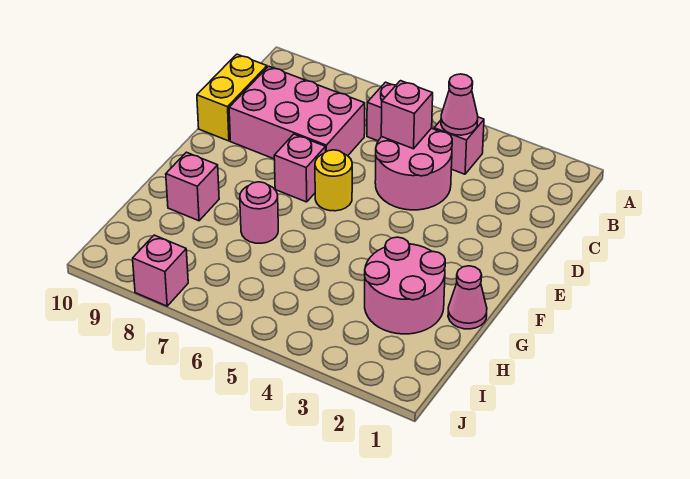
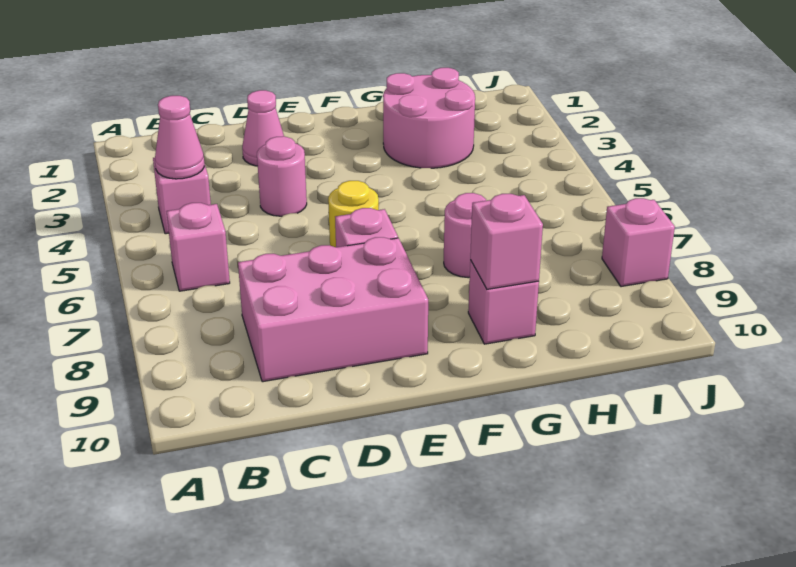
pink 2x2 round brick [375,128,452,210] -> pink 1x1 round brick [257,136,307,216]
pink 1x1 brick [381,81,433,149] -> pink 1x1 brick moved to [470,194,543,289]
pink 2x3 brick [229,66,365,159] -> pink 2x3 brick turned to [238,237,428,382]
yellow 1x2 brick [197,54,267,141] -> none
pink 1x1 cone [448,266,487,329] -> pink 1x1 cone moved to [242,90,284,166]

